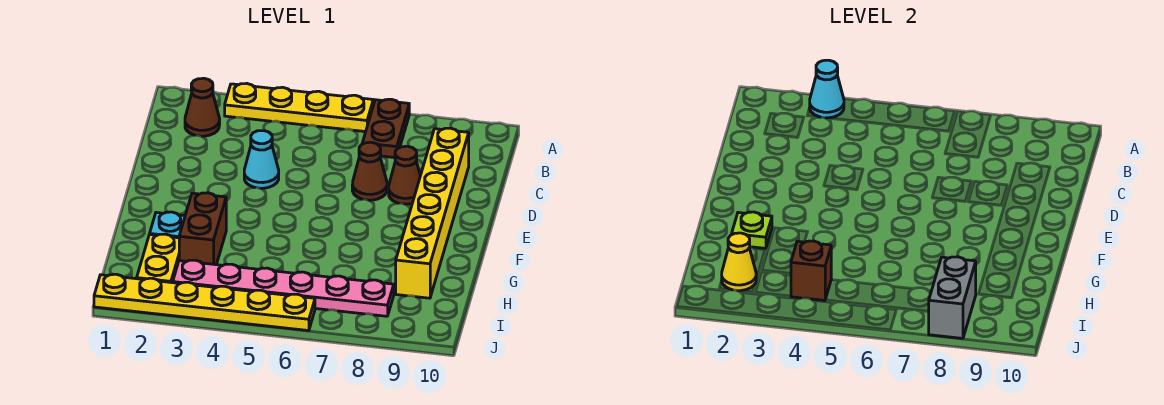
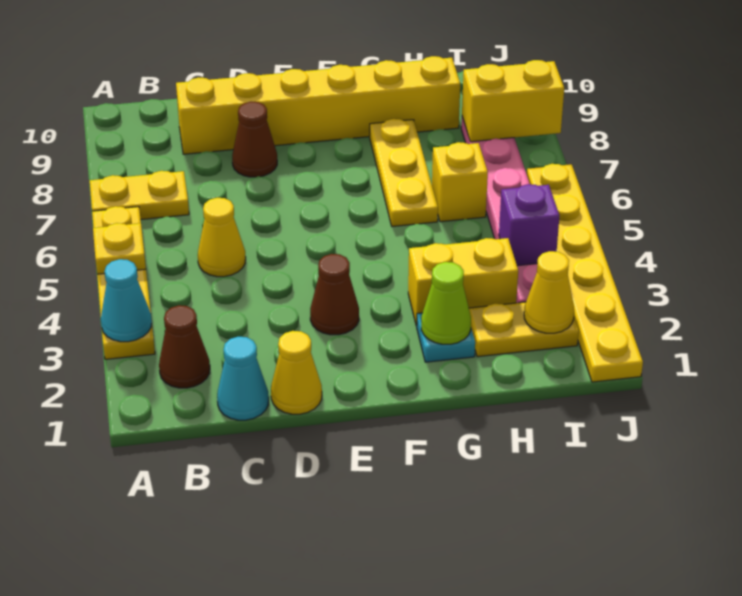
none -> yellow 1x1 plate [93,223,146,274]
brown 1x2 plate [362,99,409,158] -> yellow 1x2 plate [90,171,189,219]
none -> yellow 1x1 cone [198,198,246,277]
none -> yellow 1x1 cone [271,331,322,414]
cyan 1x1 cone [244,131,279,188] -> cyan 1x1 cone moved to [217,337,269,420]
brown 1x1 cone [352,142,387,200] -> brown 1x1 cone moved to [310,254,359,335]
lime 1x1 plate [732,212,772,248] -> lime 1x1 cone [421,262,471,344]
brown 1x2 brick [179,193,226,265] -> yellow 1x2 brick [408,238,518,326]
none -> yellow 1x3 plate [370,119,438,227]
none -> yellow 1x1 brick [432,142,488,222]
brown 1x1 brick [791,241,831,301] -> purple 1x1 brick [499,184,559,266]
grey 1x2 brick [928,257,976,338] -> yellow 1x2 brick [462,60,564,142]

